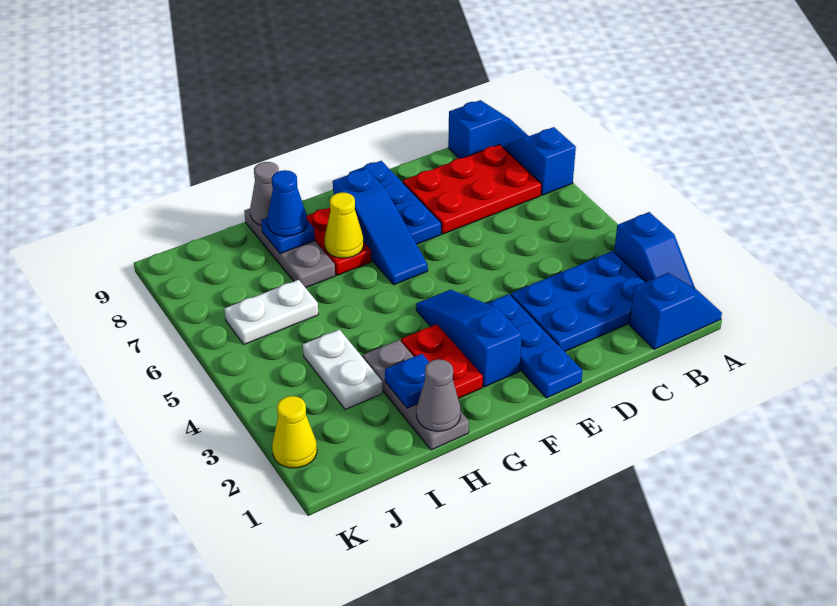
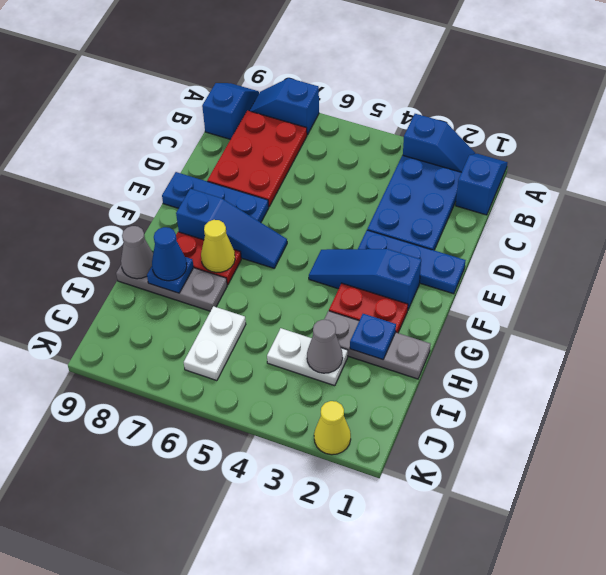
grey 1x1 cone [417,359,461,431] -> grey 1x1 cone moved to [307,320,343,373]

